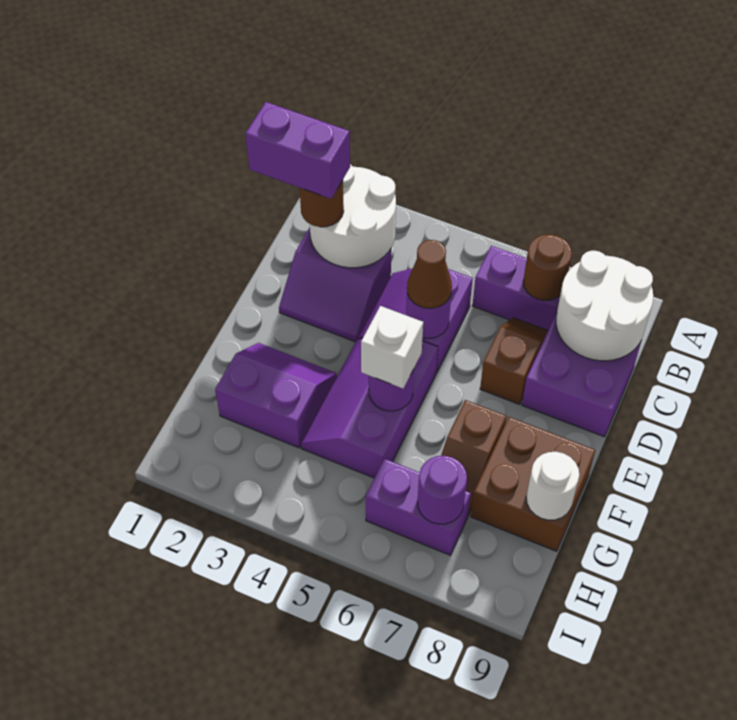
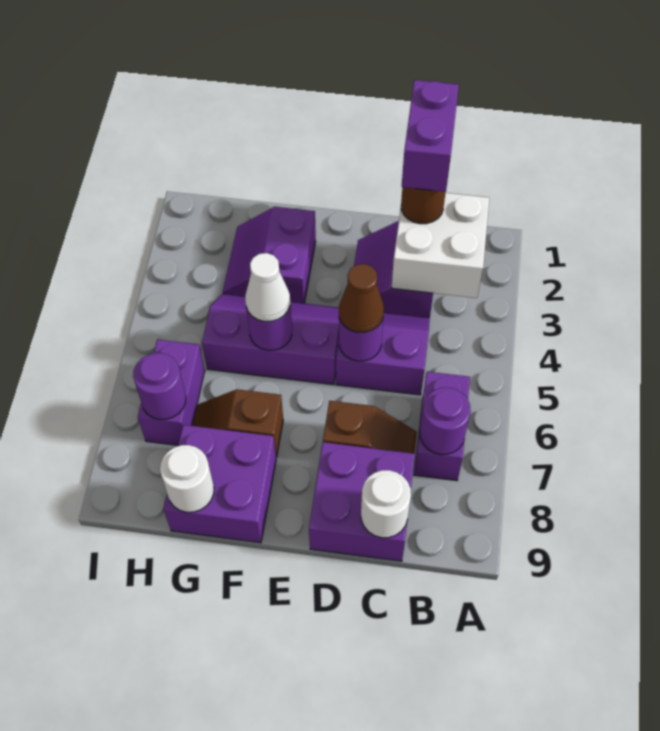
white 2x2 round brick [310,164,396,268] -> white 2x2 brick [392,193,489,298]
brown 1x1 round brick [523,234,572,301] -> purple 1x1 round brick [420,388,471,454]
white 2x2 round brick [556,251,653,361] -> white 1x1 round brick [361,470,411,538]
purple 2x2 slope [215,343,337,448] -> purple 2x2 slope turned to [223,207,316,303]
white 1x1 brick [361,306,423,388] -> white 1x1 cone [245,253,290,321]
brown 2x2 brick [471,417,595,551] -> purple 2x2 brick [164,425,276,543]

